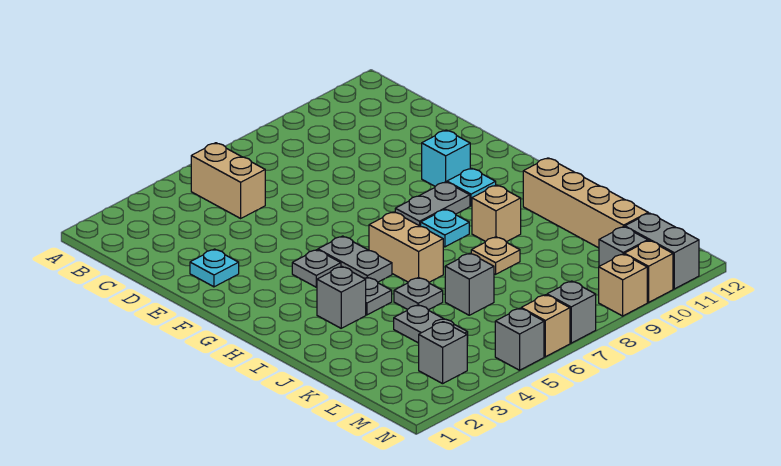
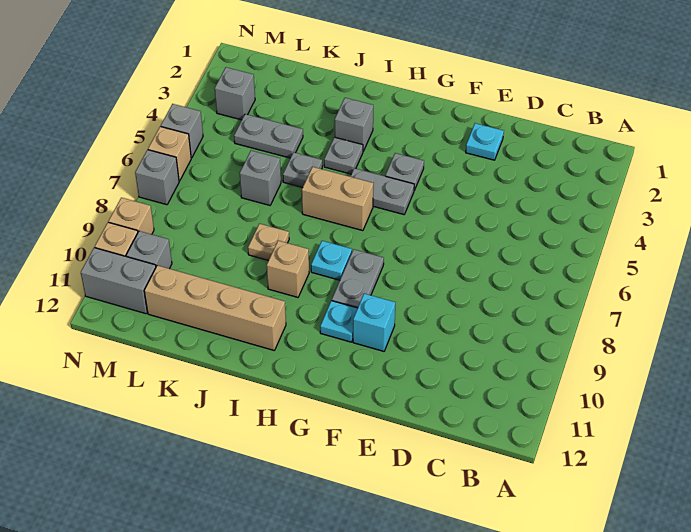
tan 1x2 brick [191,143,265,218] -> none

